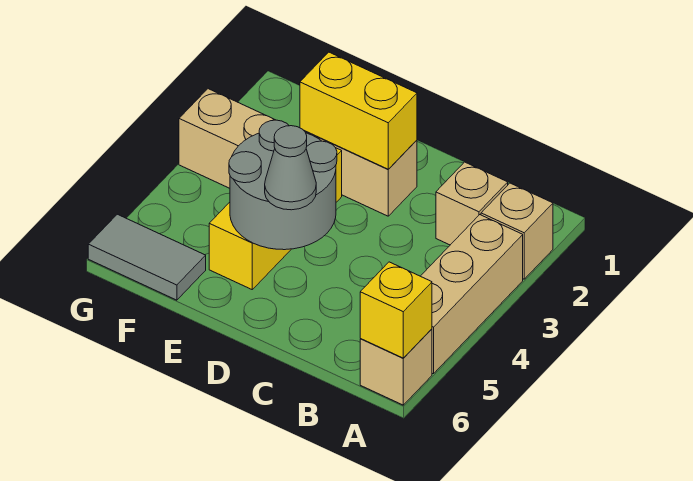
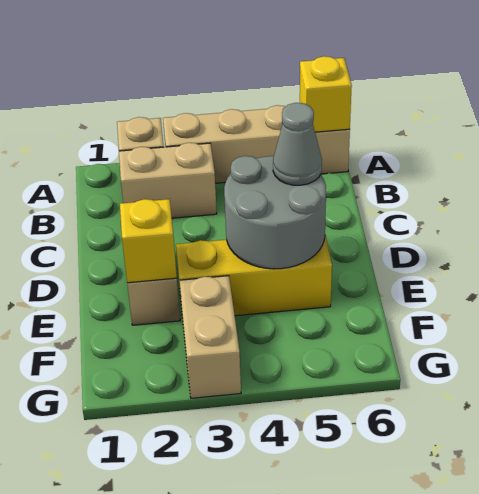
tan 1x1 brick [436,162,508,245] -> tan 1x2 brick [119,143,217,218]
yellow 1x2 brick [300,52,417,169] -> yellow 1x1 brick [120,199,177,283]
grey 1x2 tile [88,214,206,300] -> none

